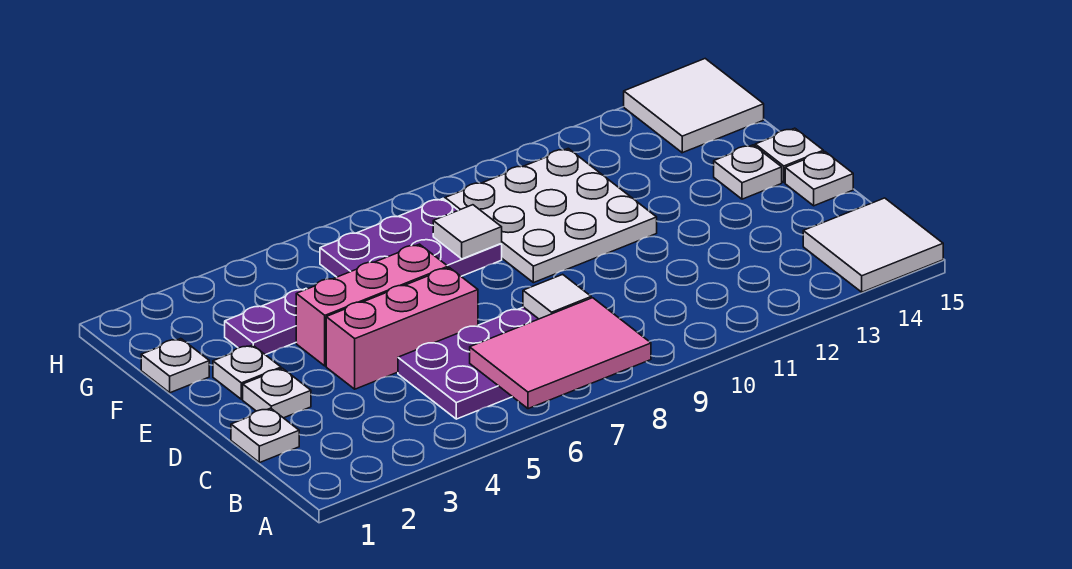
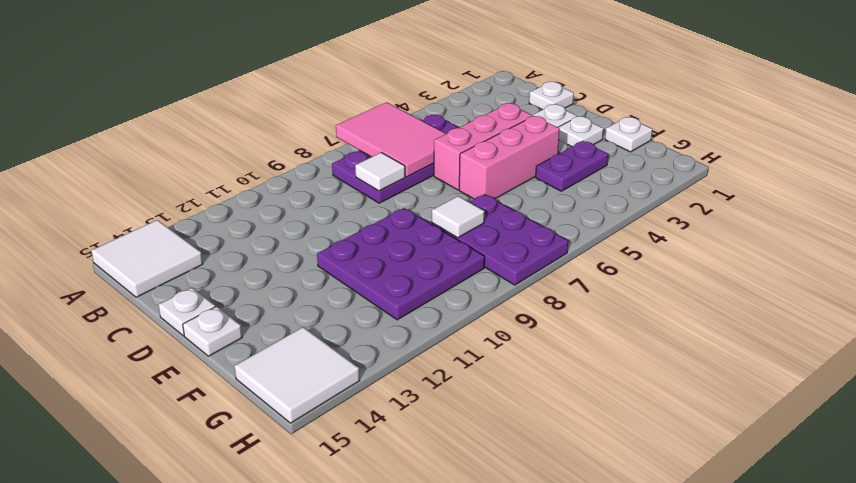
pink 2x3 tile [470,298,651,409] -> pink 2x3 tile turned to [336,102,446,177]
white 3x3 plate [445,149,657,283] -> purple 3x3 plate [317,208,485,320]
white 1x1 plate [714,145,782,199] -> none
purple 2x3 plate [320,199,502,277] -> purple 2x3 plate turned to [432,194,568,285]

